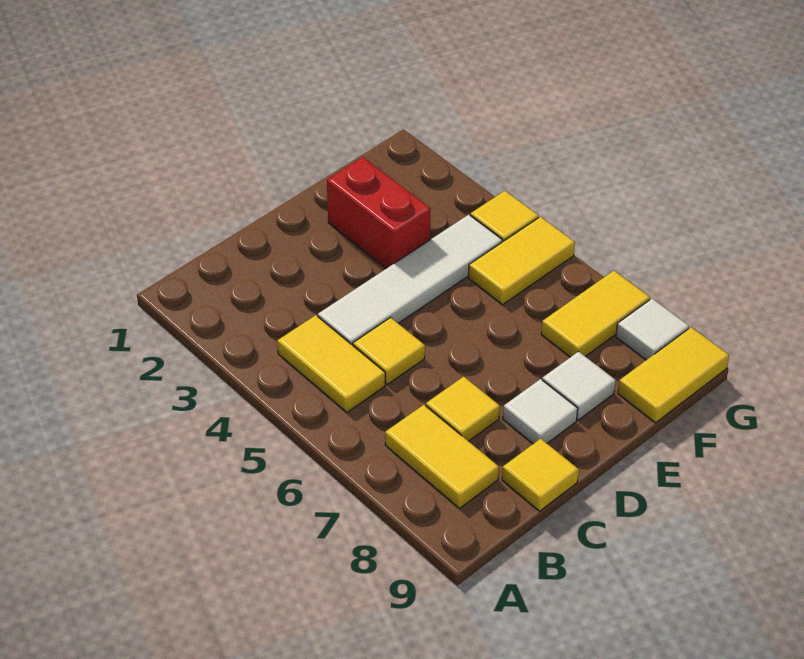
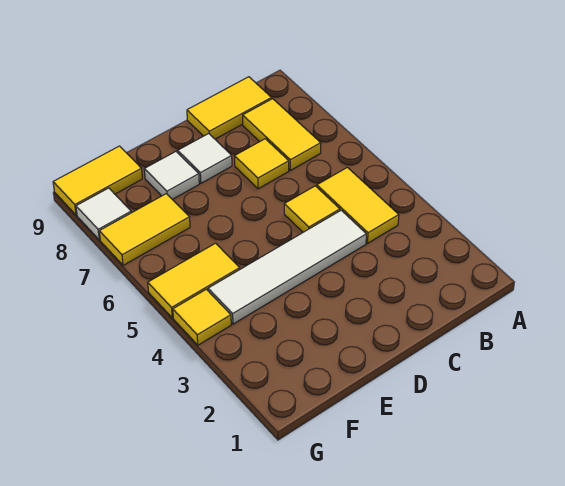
yellow 1x1 tile [502,439,579,511] -> yellow 1x2 tile [187,77,272,139]
red 1x2 brick [327,157,431,269] -> none

